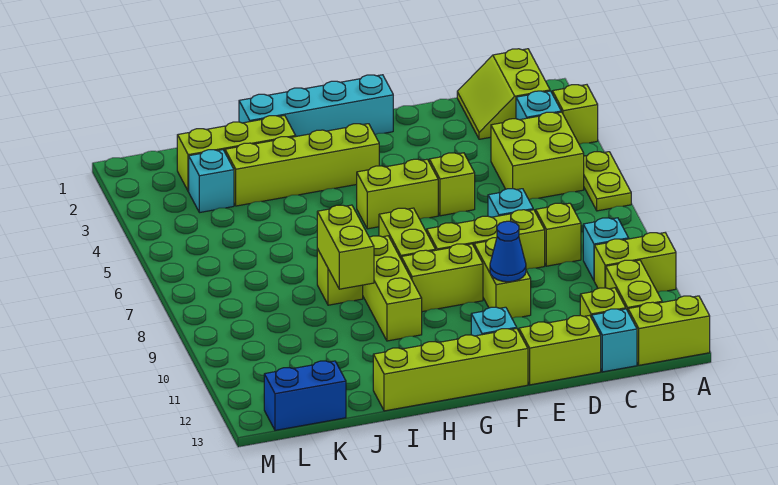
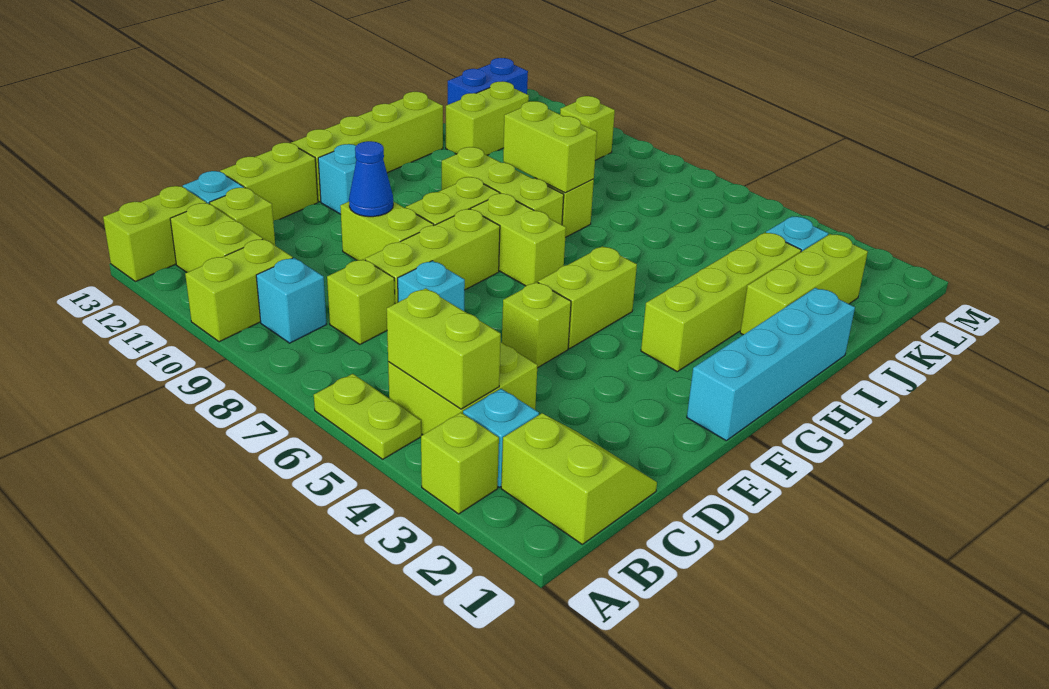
none -> lime 1x2 brick [387,288,501,409]
none -> lime 1x2 brick [446,81,529,155]
none -> lime 1x1 brick [560,96,615,160]

